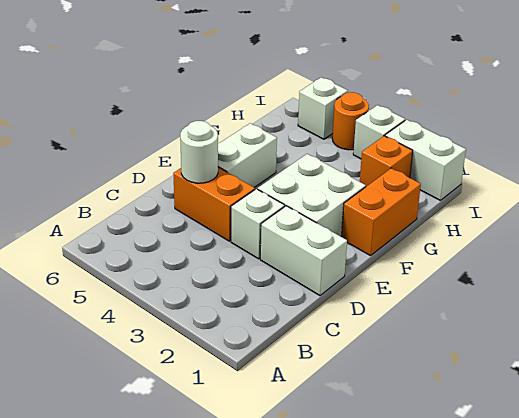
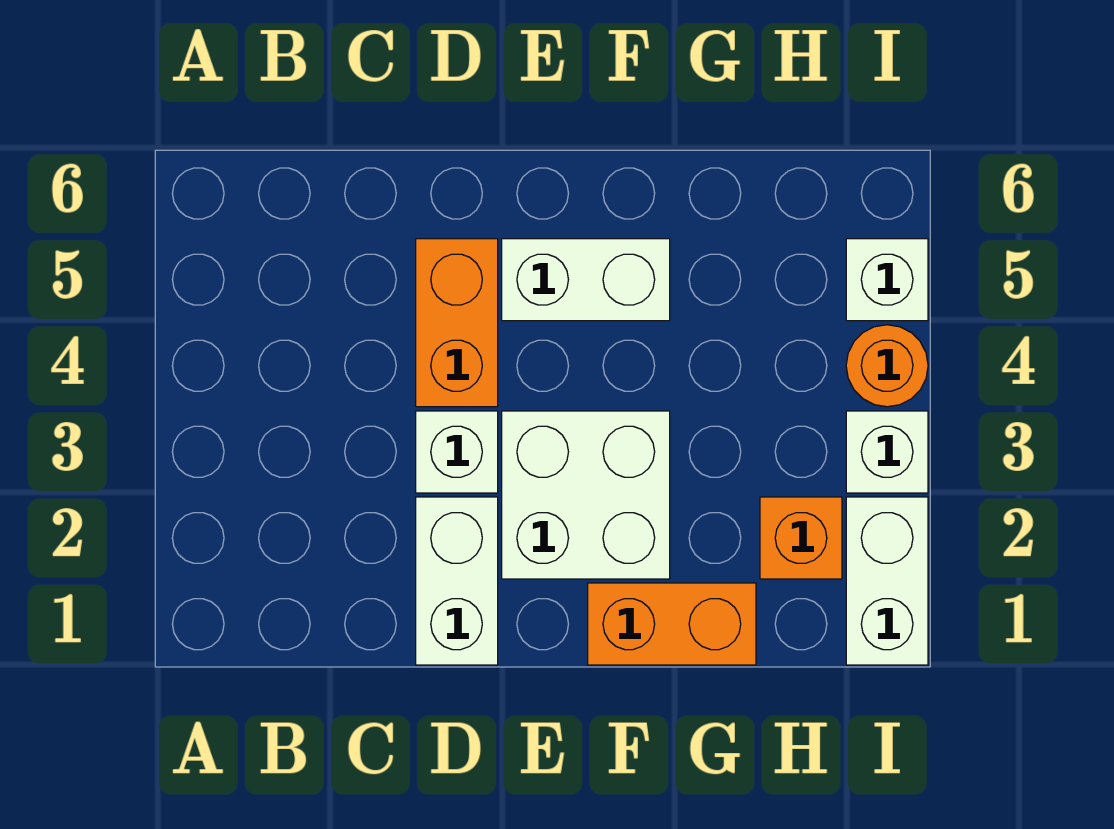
white 1x1 round brick [180,121,218,183] -> none

